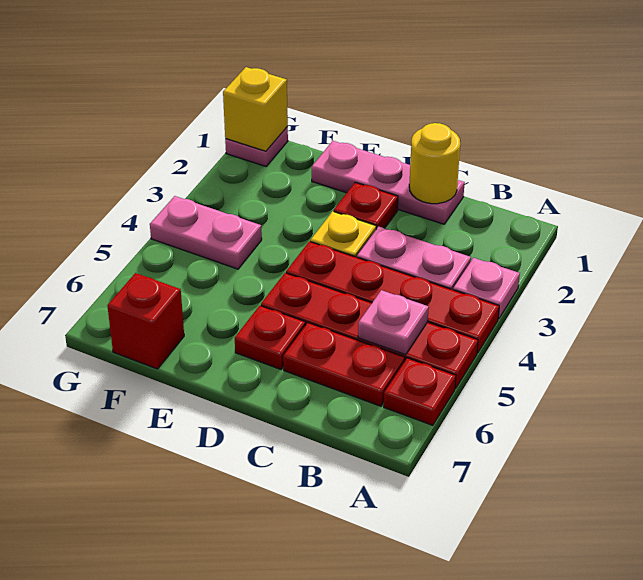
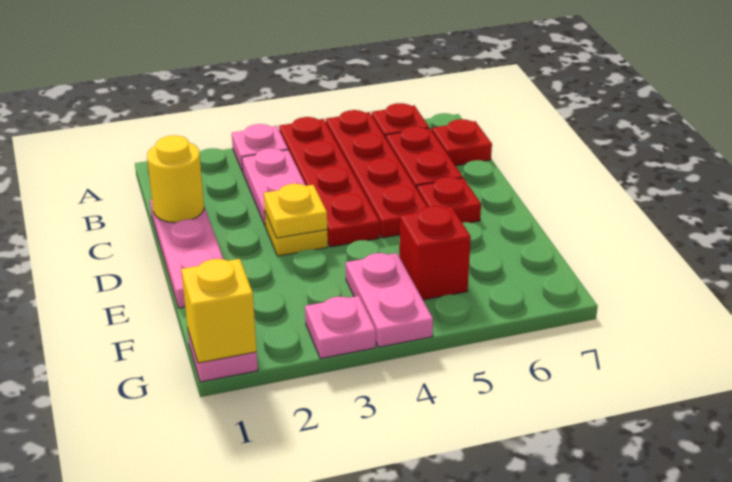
pink 1x1 plate [358,290,429,355] -> pink 1x1 plate moved to [305,296,376,359]
red 1x1 plate [334,182,398,229] -> red 1x1 plate moved to [432,119,492,166]
none -> yellow 1x1 plate [264,184,327,238]
red 1x1 brick [107,273,184,369] -> red 1x1 brick moved to [400,206,471,300]

